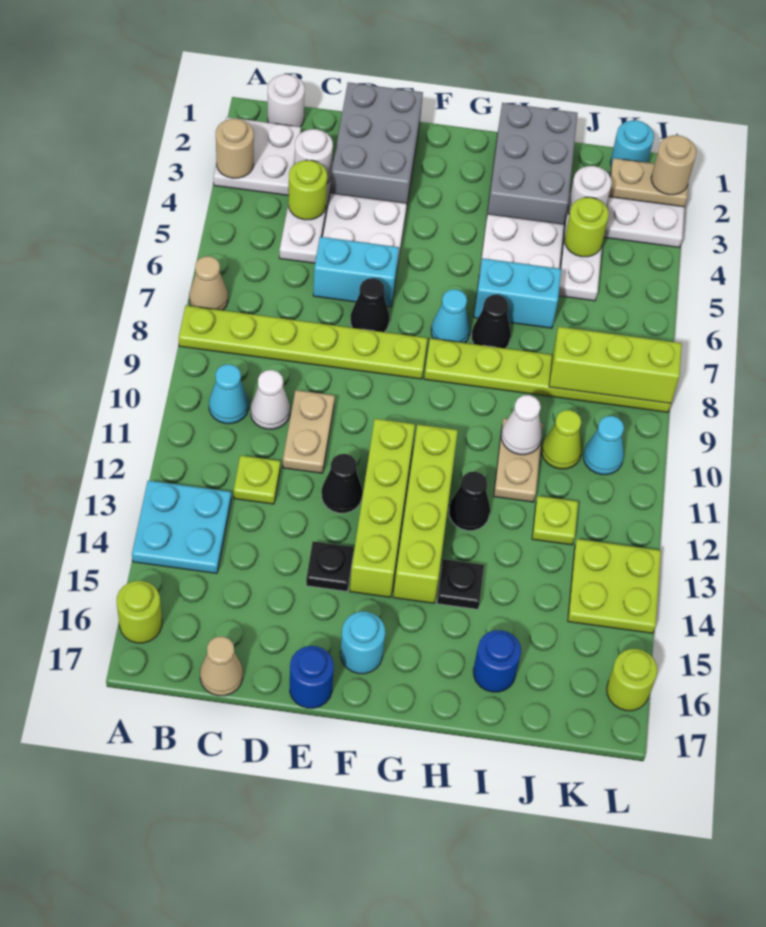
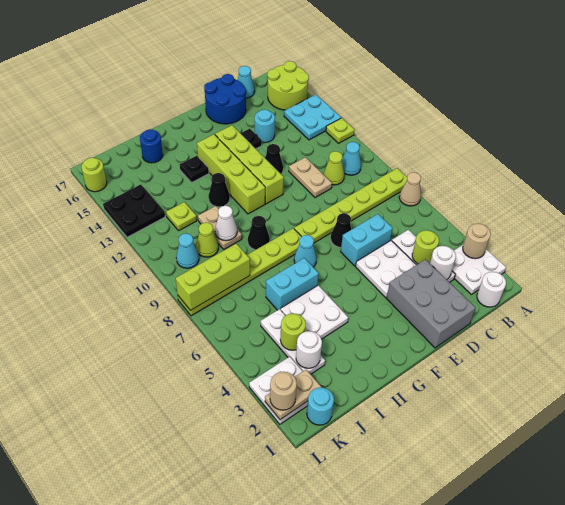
lime 1x1 round brick [117,581,162,643] -> lime 2x2 round brick [267,61,309,110]
white 1x1 cone [251,370,290,429] -> lime 1x1 cone [324,151,344,185]
lime 1x1 plate [234,456,280,504] -> lime 1x1 plate moved to [326,118,355,143]
tan 1x1 cone [200,636,243,696] -> cyan 1x1 cone [238,66,255,98]
blue 1x1 round brick [290,646,334,708] -> blue 2x2 round brick [204,74,246,124]
cyan 1x1 round brick [340,612,385,674] -> cyan 1x1 round brick moved to [255,110,275,143]
grey 2x3 brick [487,103,578,224] -> none
black 1x1 cone [472,295,511,348] -> black 1x1 cone moved to [248,216,270,250]
lime 2x2 plate [568,539,661,633] -> black 2x2 plate [103,184,165,237]

